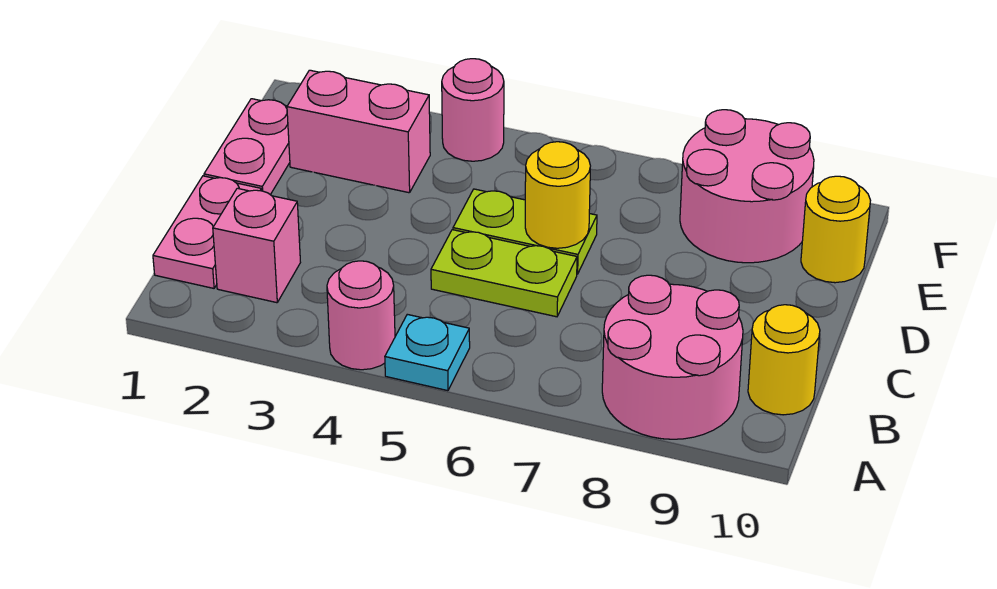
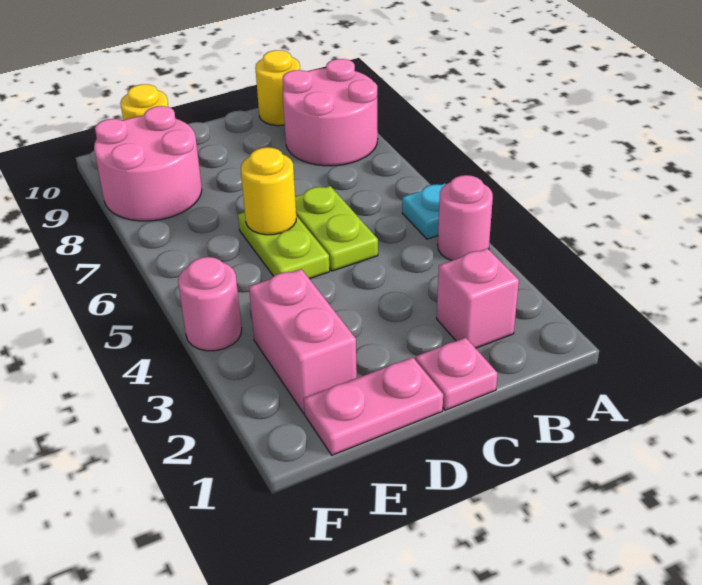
pink 1x2 plate [153,176,261,288] -> pink 1x1 plate [415,338,498,410]

